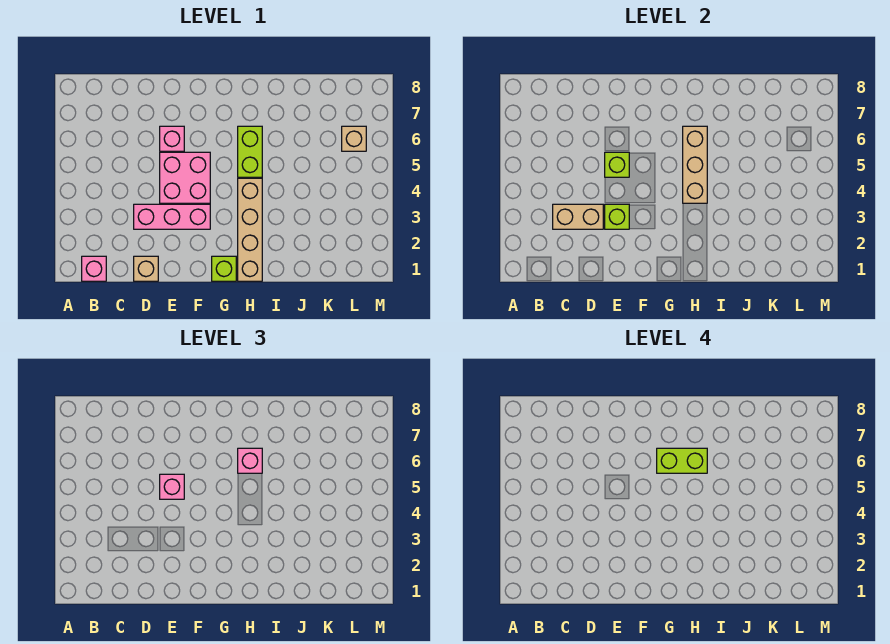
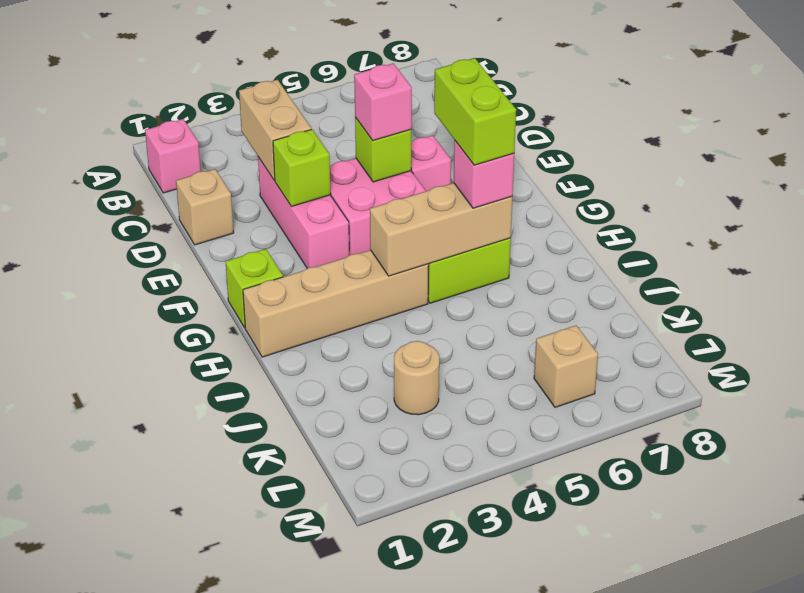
none -> tan 1x1 round brick [394,341,439,415]

